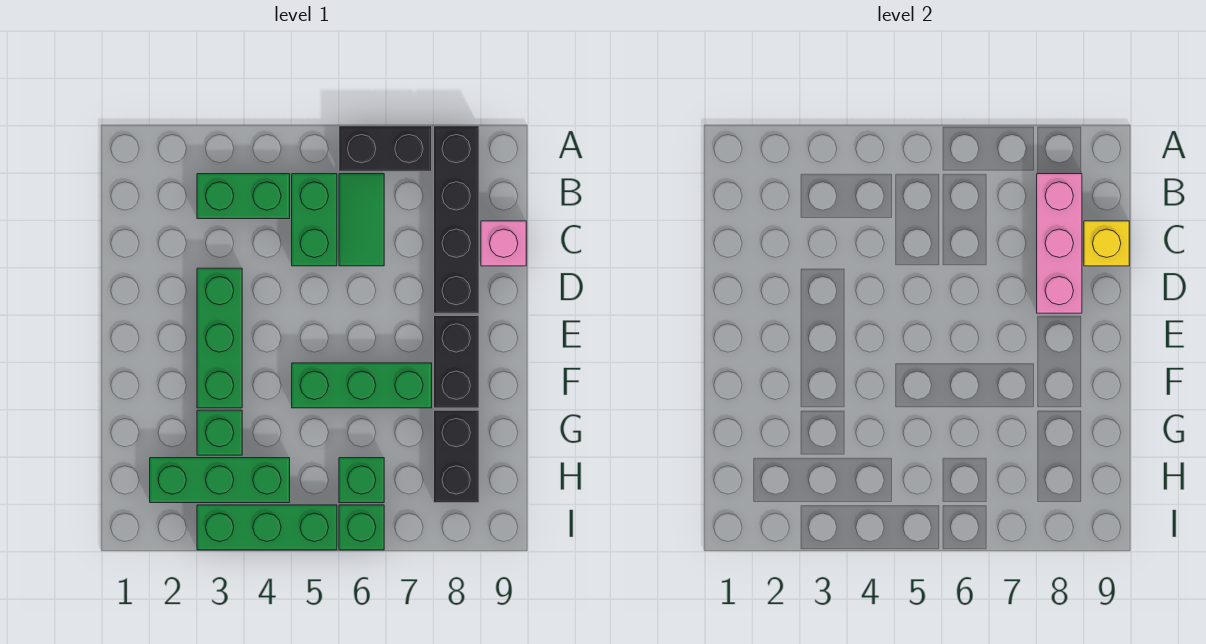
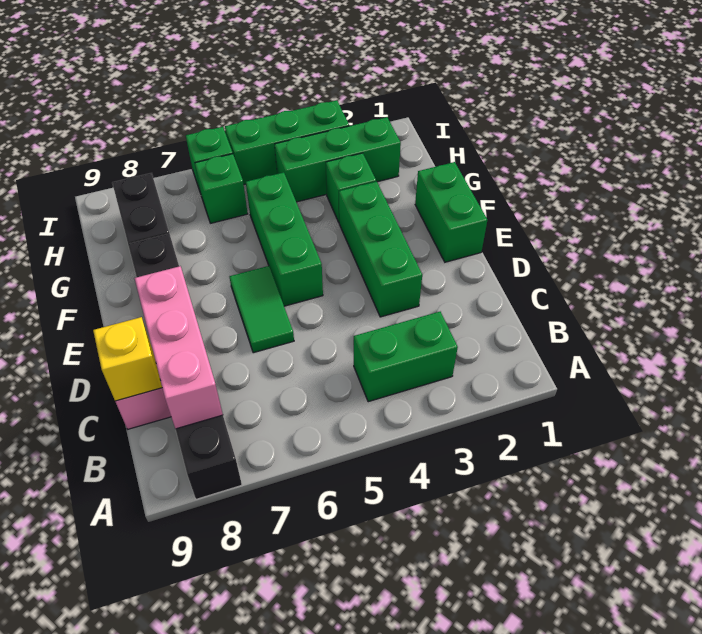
black 1x2 brick [339,126,432,171] -> none
green 1x2 brick [292,174,337,266] -> green 1x2 brick moved to [415,162,487,262]
green 1x2 tile [339,174,384,266] -> green 1x2 tile moved to [229,266,294,353]
green 1x3 brick [292,363,432,408] -> green 1x3 brick turned to [246,172,323,306]

